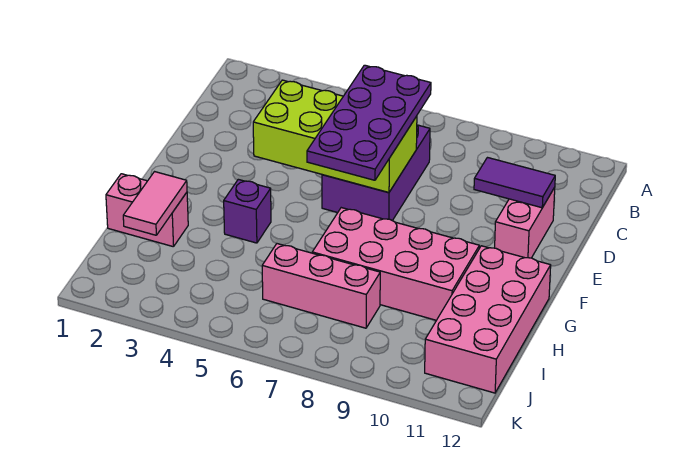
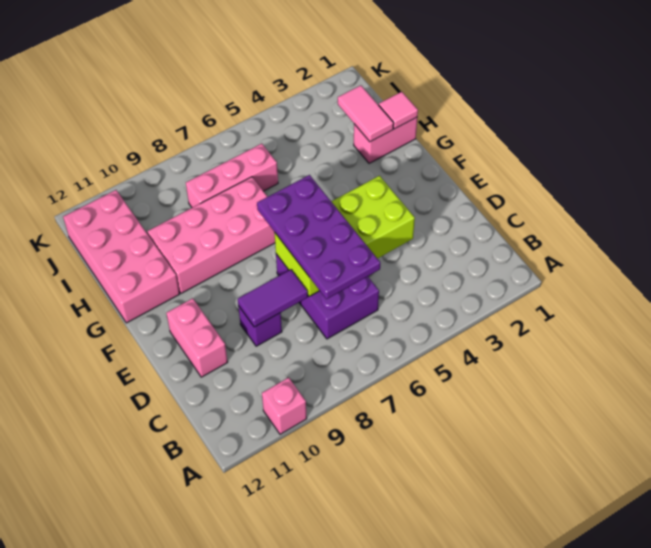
none -> pink 1x1 brick [262,378,307,434]
purple 1x2 tile [474,158,555,208] -> purple 1x2 tile moved to [238,270,308,327]
purple 1x1 brick [224,179,271,243] -> purple 1x1 brick moved to [238,306,282,346]
none -> pink 1x1 tile [379,92,418,129]

